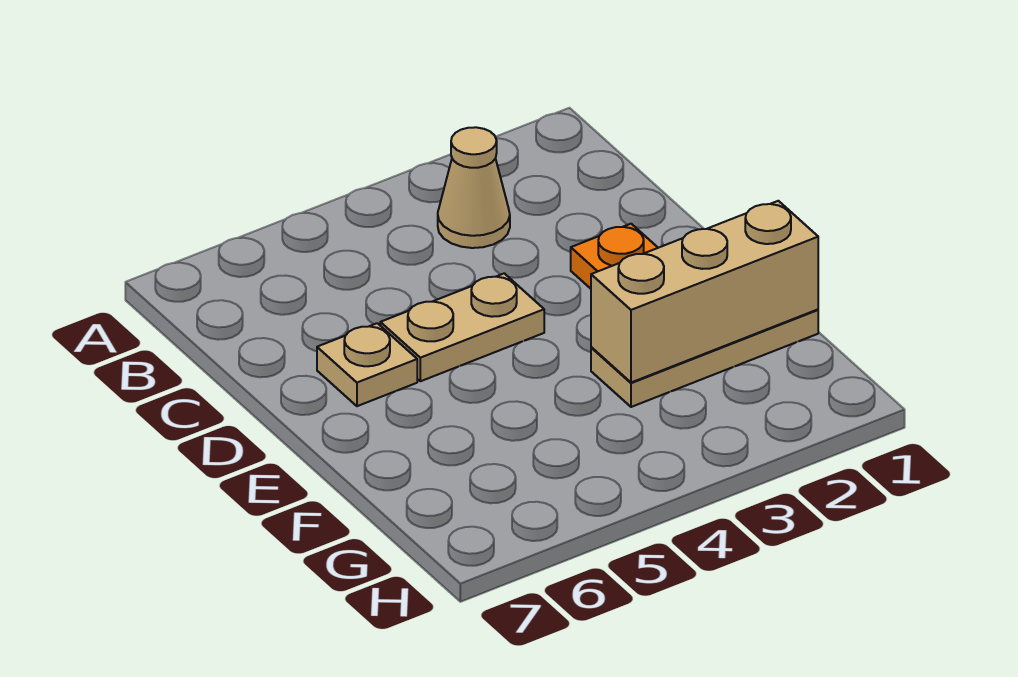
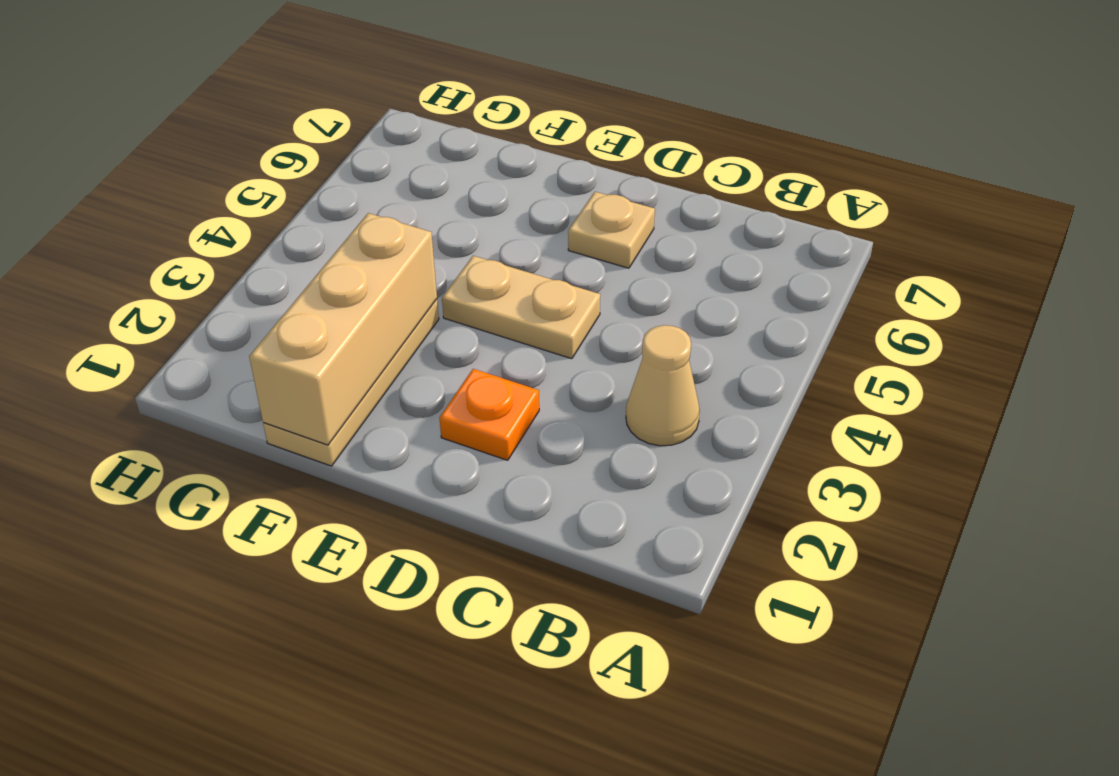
tan 1x2 plate [380,273,544,381] -> tan 1x2 plate turned to [442,256,600,359]

